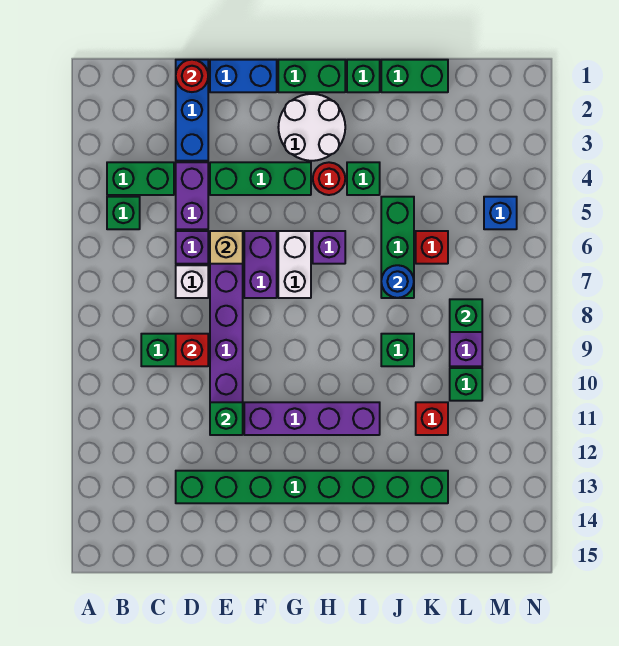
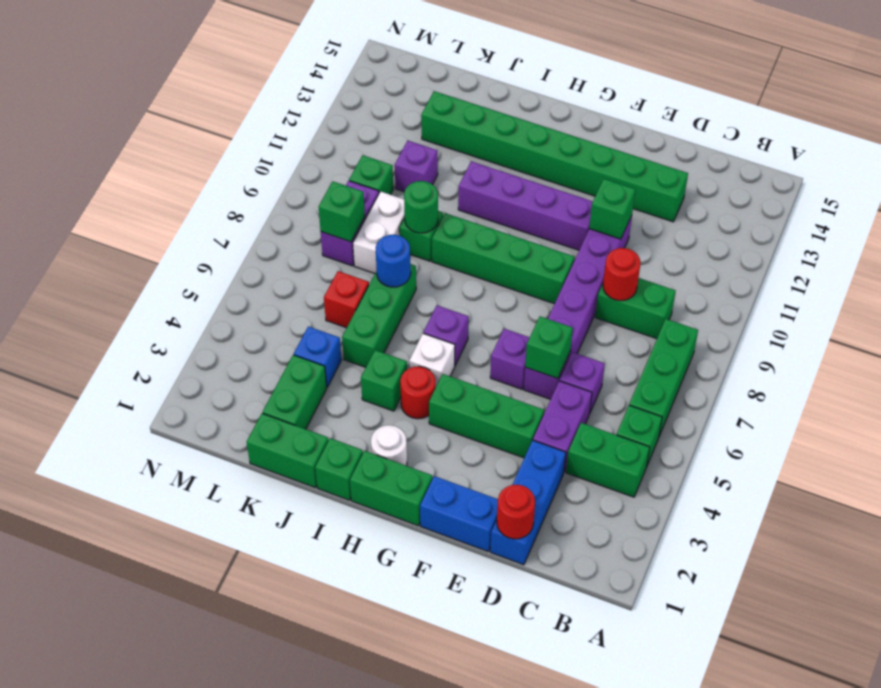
none -> green 1x3 brick [629,319,698,436]
white 1x1 brick [176,265,208,298] -> white 1x1 brick moved to [409,334,455,388]
red 1x1 brick [176,334,208,366] -> red 1x1 round brick [603,248,641,301]
tan 1x1 brick [210,231,243,264] -> green 1x1 brick [525,316,573,379]
purple 1x2 brick [244,231,277,298] -> purple 1x1 brick [490,329,530,389]
none -> green 1x4 brick [432,213,575,304]
white 2x2 round brick [278,94,345,161] -> white 1x1 round brick [371,425,407,466]
white 1x2 brick [278,231,311,298] -> white 1x2 brick moved to [353,191,405,274]
none -> green 1x1 round brick [404,181,438,233]
none -> green 1x2 brick [263,355,327,429]
red 1x1 brick [416,402,448,435] -> purple 1x1 brick [395,141,438,192]
blue 1x1 brick [484,197,517,229] -> blue 1x1 brick moved to [294,327,341,387]

